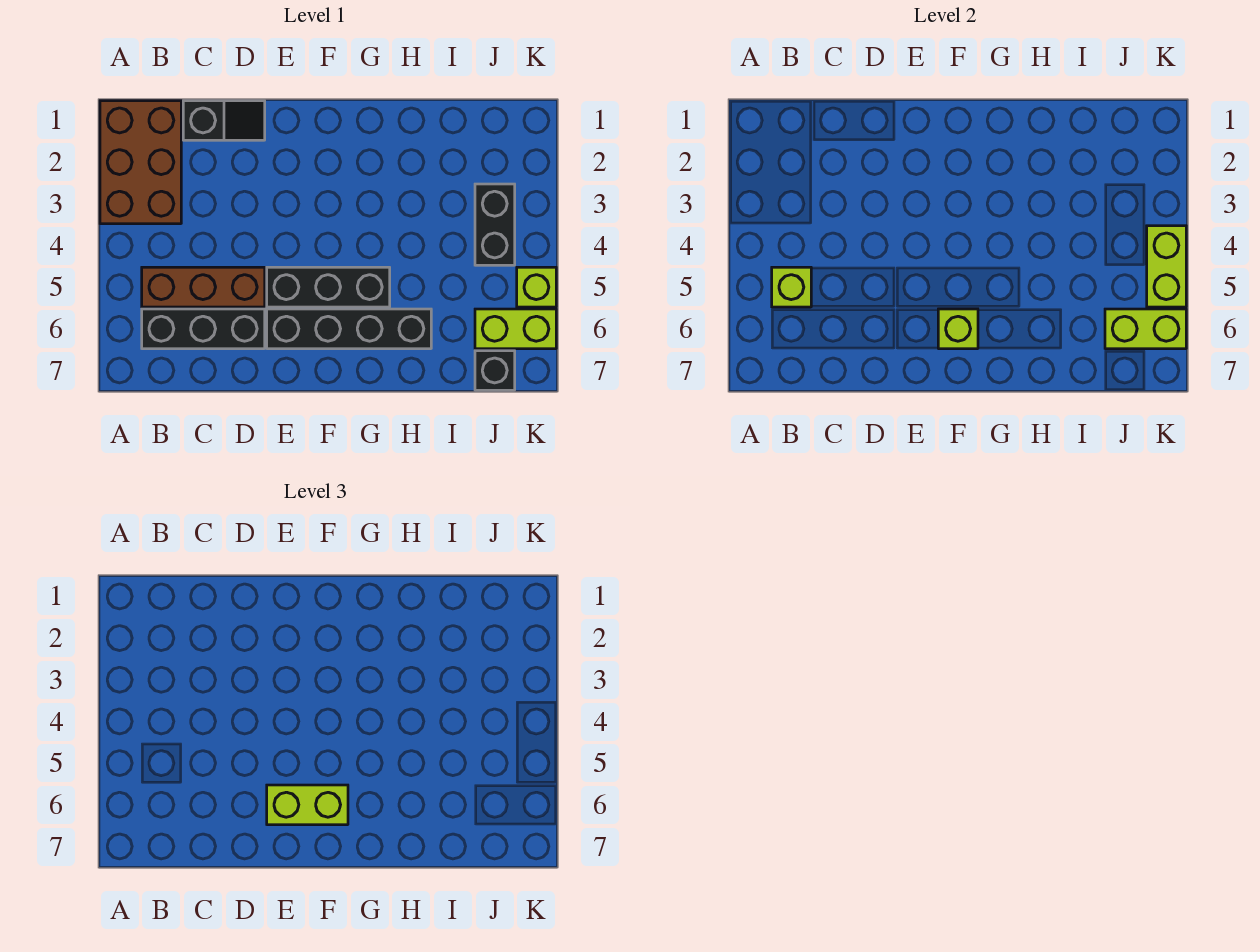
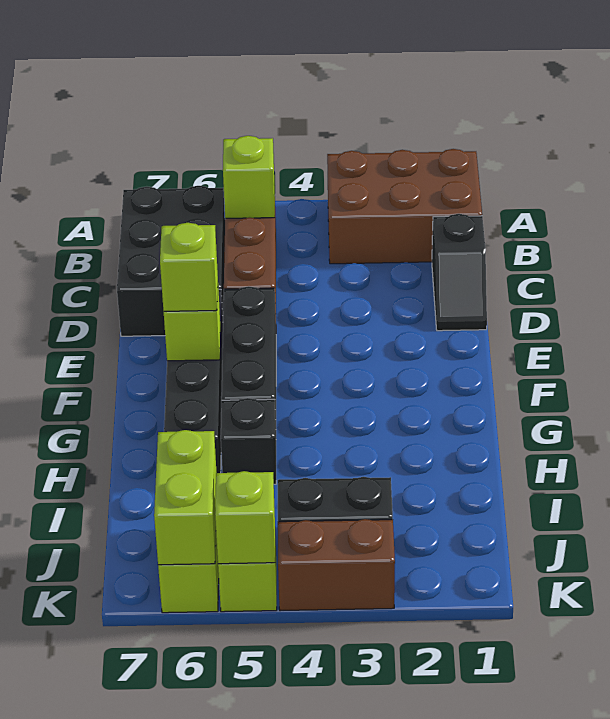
black 1x3 brick [142,309,265,349] -> black 2x3 brick [117,186,225,336]
lime 1x2 brick [267,785,348,825] -> lime 1x1 brick [160,223,218,311]
black 1x1 brick [475,351,515,390] -> black 1x1 brick moved to [221,398,276,484]
none -> brown 1x2 brick [278,519,395,611]
lime 1x2 brick [1147,226,1186,307] -> lime 1x1 brick [215,471,275,564]

